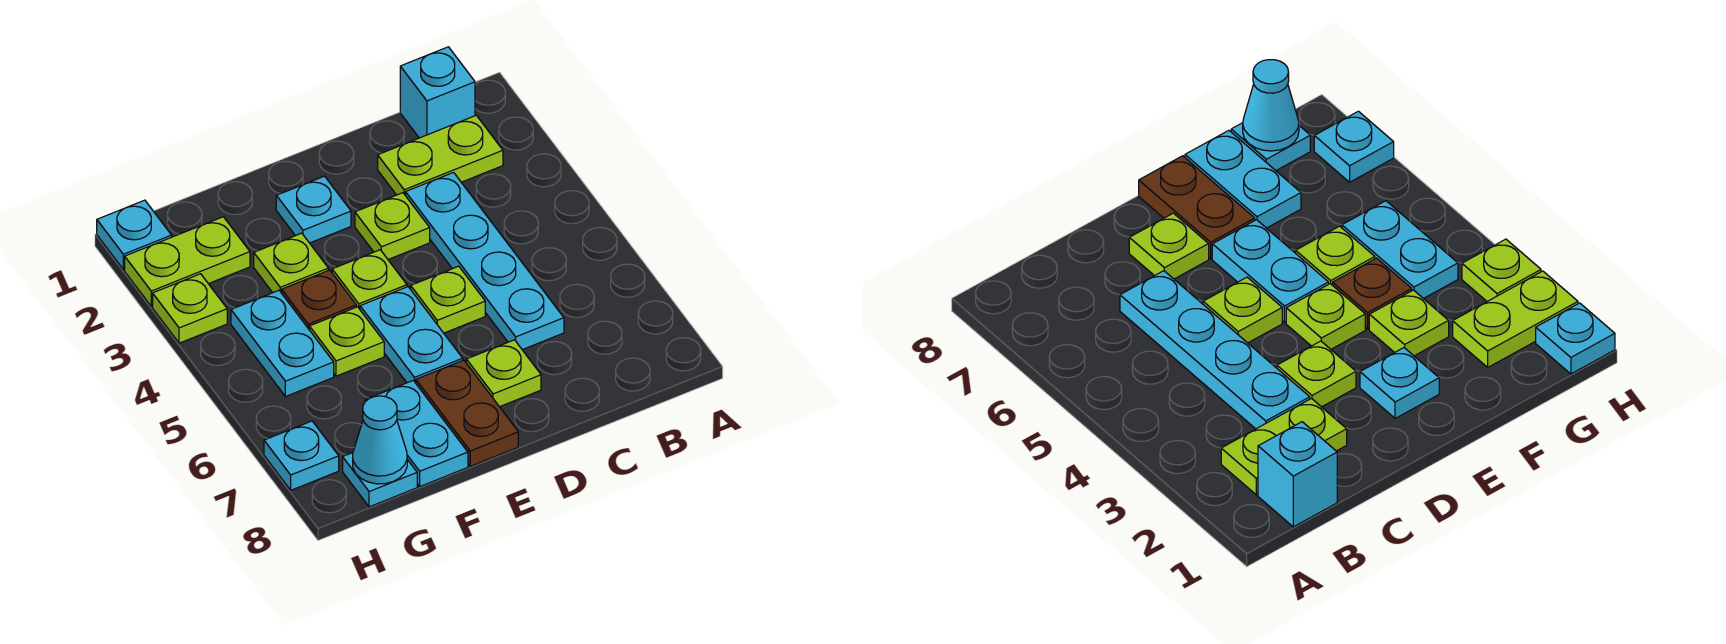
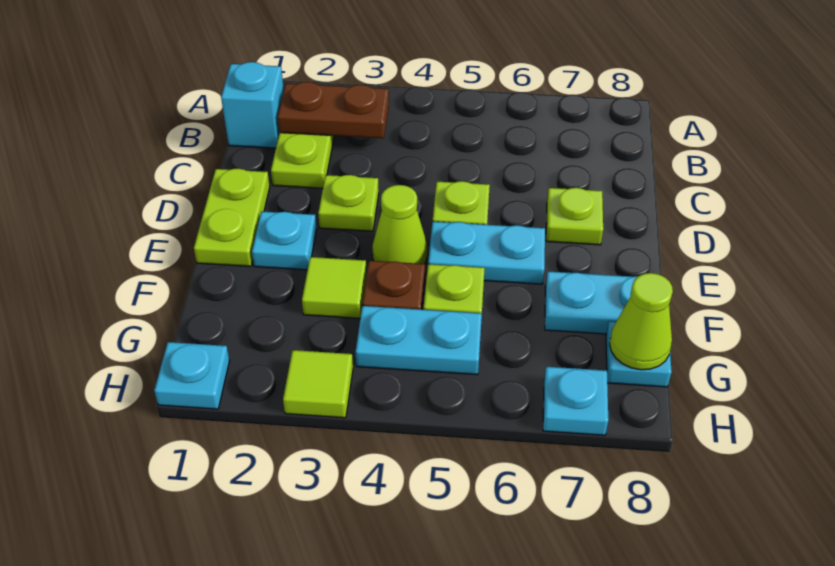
cyan 1x4 plate [406,173,564,350] -> none
lime 1x1 plate [332,250,407,309] -> lime 1x1 cone [372,185,427,264]
brown 1x2 plate [416,360,518,466] -> brown 1x2 plate moved to [278,82,389,138]
lime 1x1 plate [254,233,328,293] -> lime 1x1 tile [302,257,367,318]
lime 1x2 plate [125,217,250,306] -> lime 1x2 plate moved to [194,169,270,266]
cyan 1x1 cone [353,396,407,484] -> lime 1x1 cone [610,273,673,370]
lime 1x1 plate [153,274,227,343] -> lime 1x1 tile [283,350,353,418]

